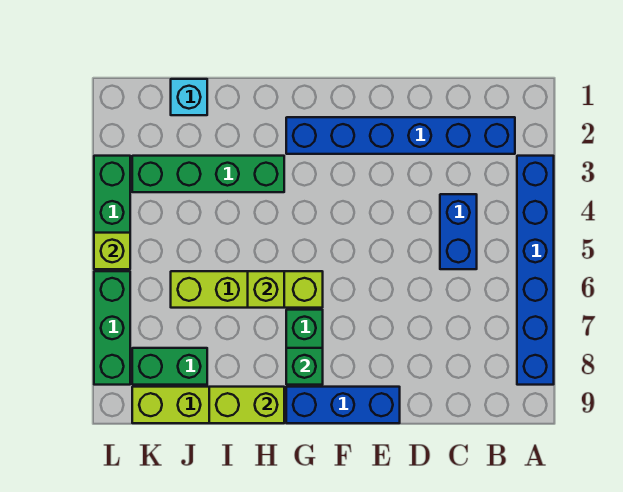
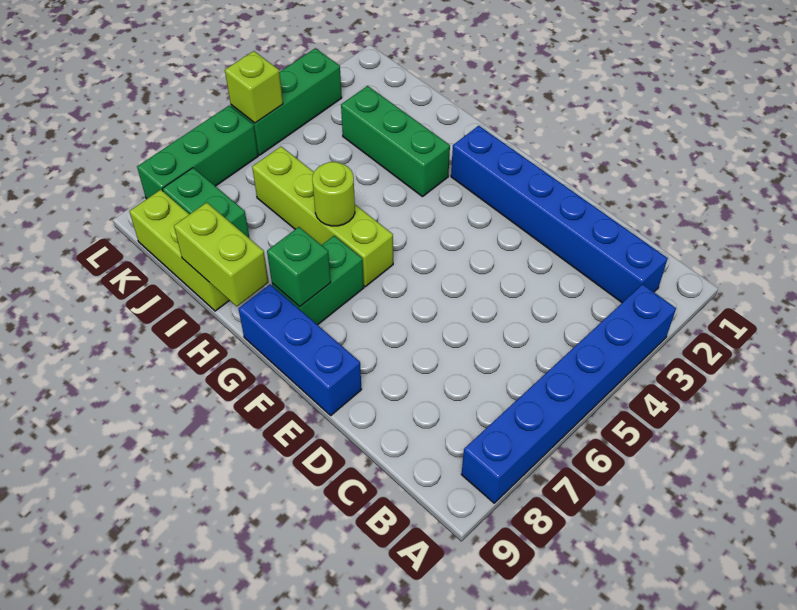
blue 1x2 brick [440,194,477,269] -> none
green 1x4 brick [132,156,284,192] -> green 1x3 brick [341,86,450,197]
lime 1x1 brick [248,271,284,308] -> lime 1x1 round brick [312,162,355,226]
cyan 1x1 brick [171,79,207,115] -> none

